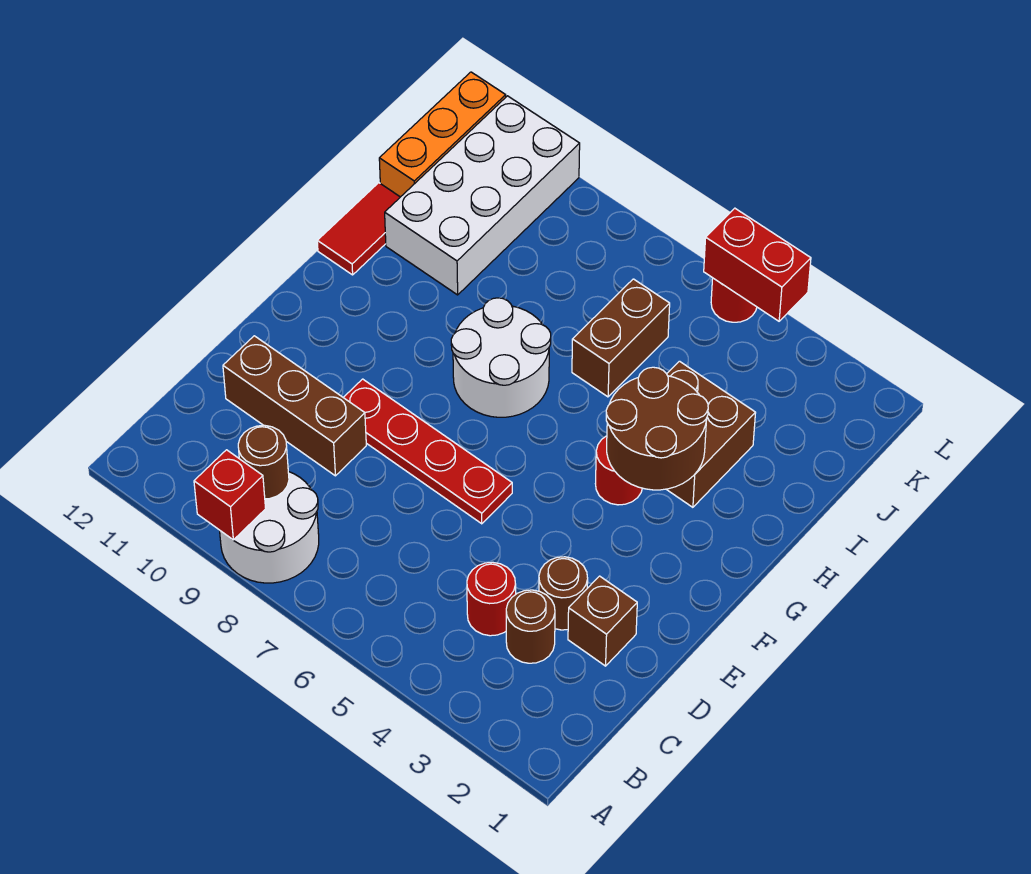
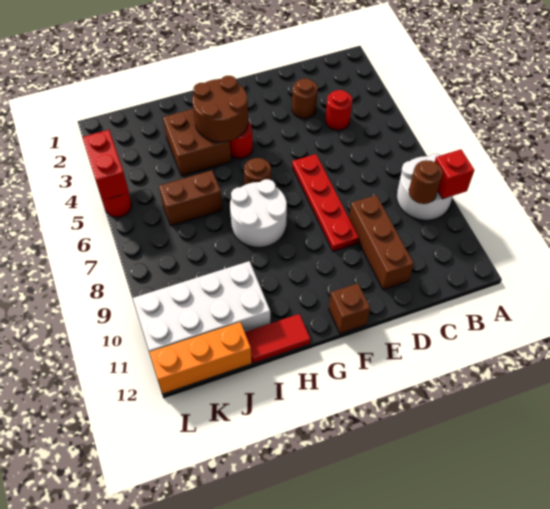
brown 1x1 round brick [506,590,555,663] -> brown 1x1 round brick moved to [244,158,271,185]
brown 1x1 brick [568,576,637,666] -> brown 1x1 brick moved to [329,283,370,334]

